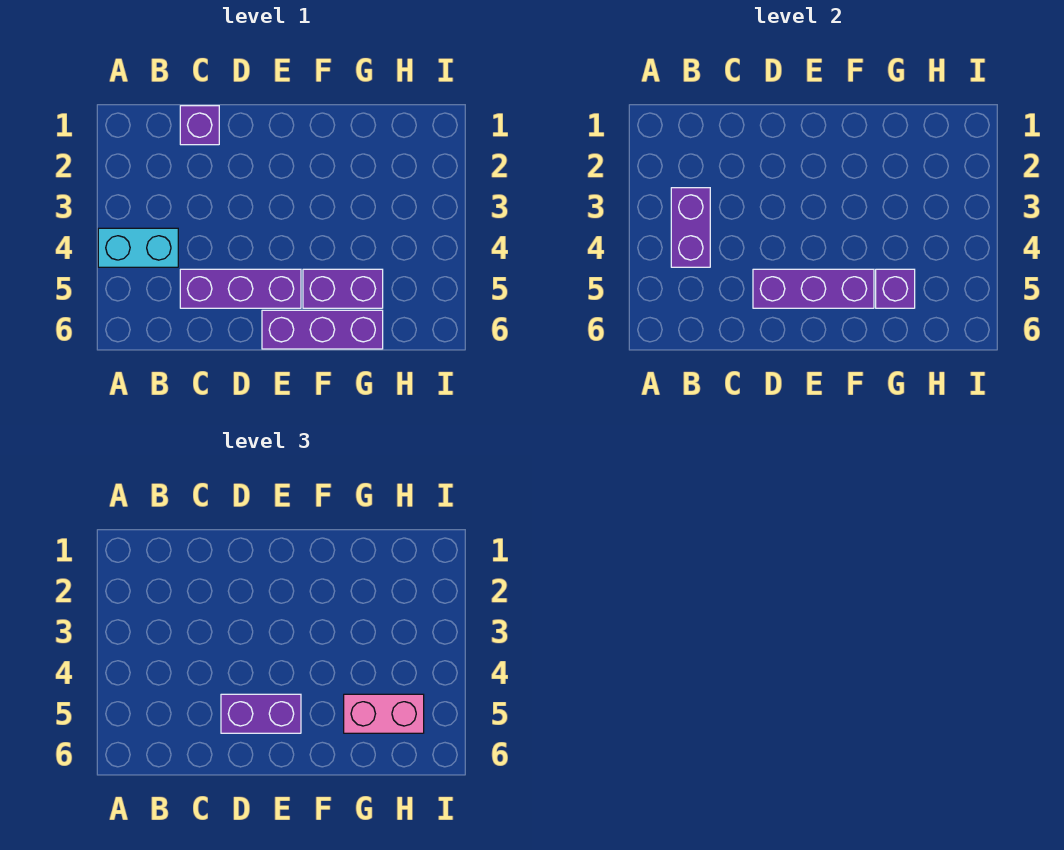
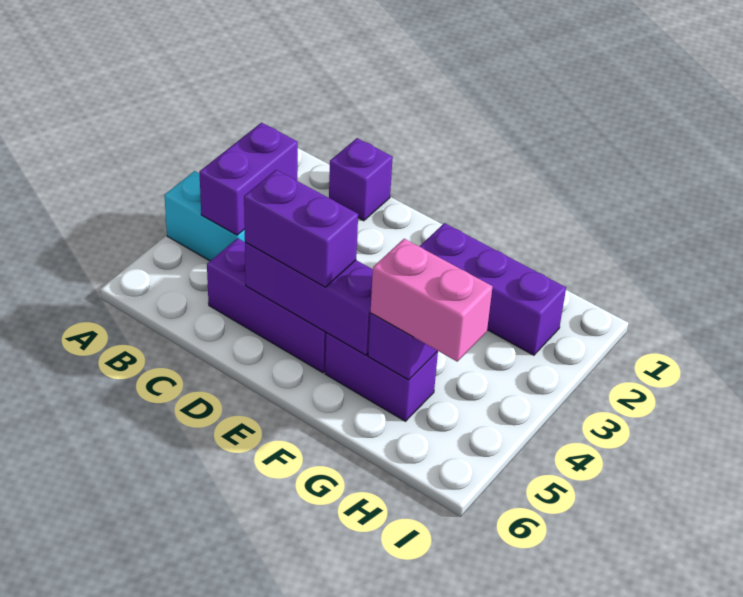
purple 1x3 brick [262,310,383,349] -> purple 1x3 brick moved to [420,223,566,355]

